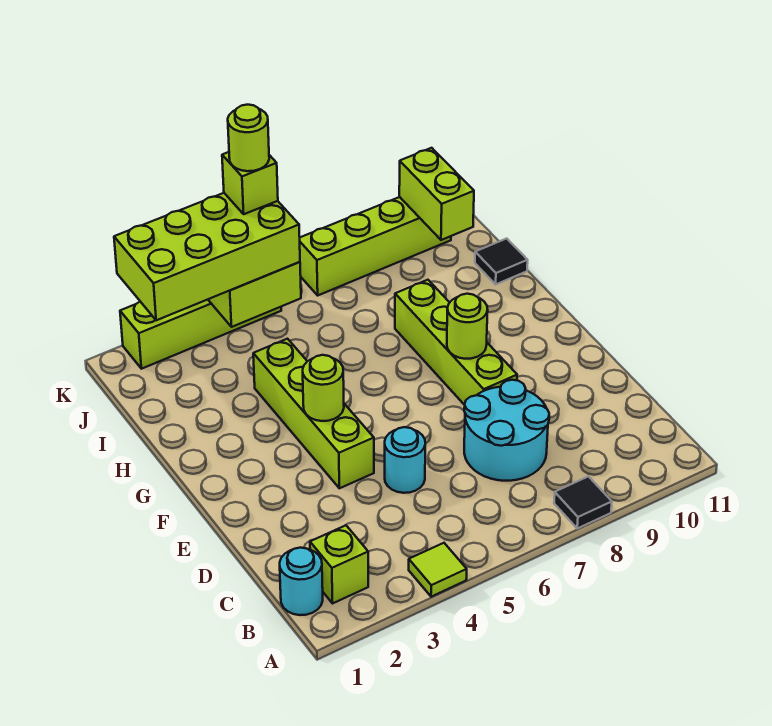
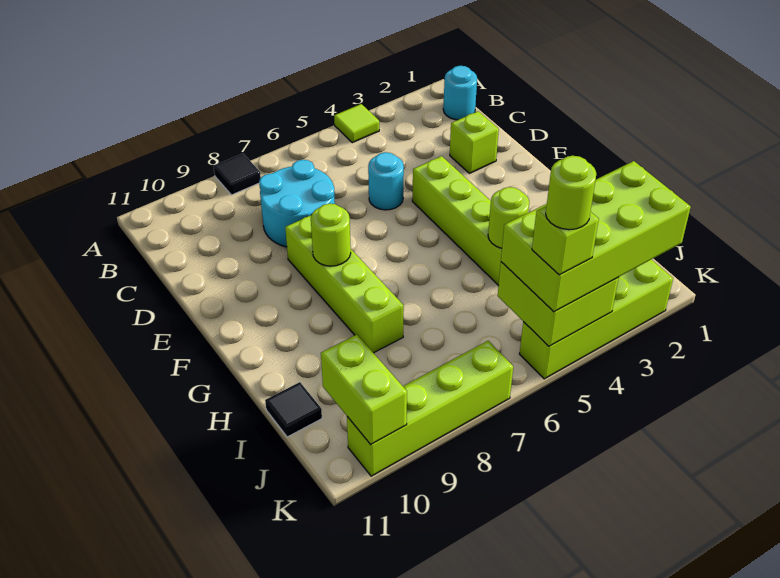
lime 1x1 brick [310,525,368,603] -> lime 1x1 brick moved to [450,111,499,173]
lime 1x1 round brick [303,355,344,421] -> lime 1x1 round brick moved to [488,187,529,248]

